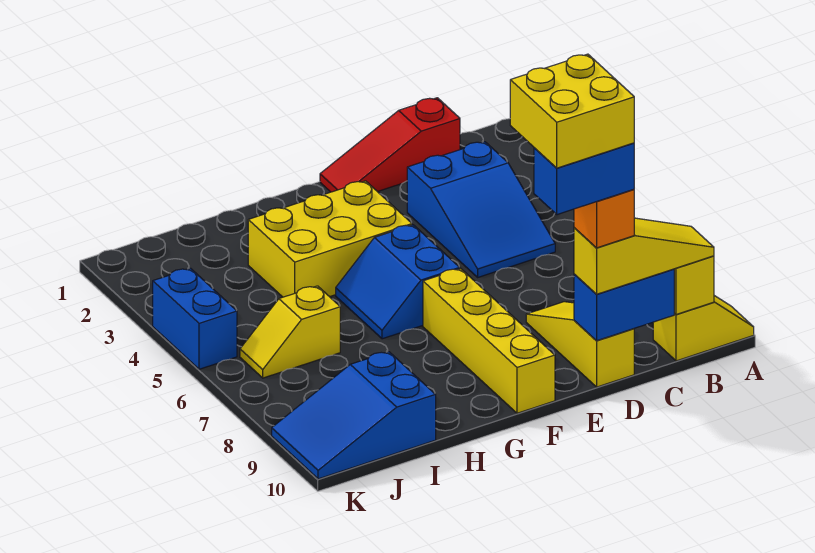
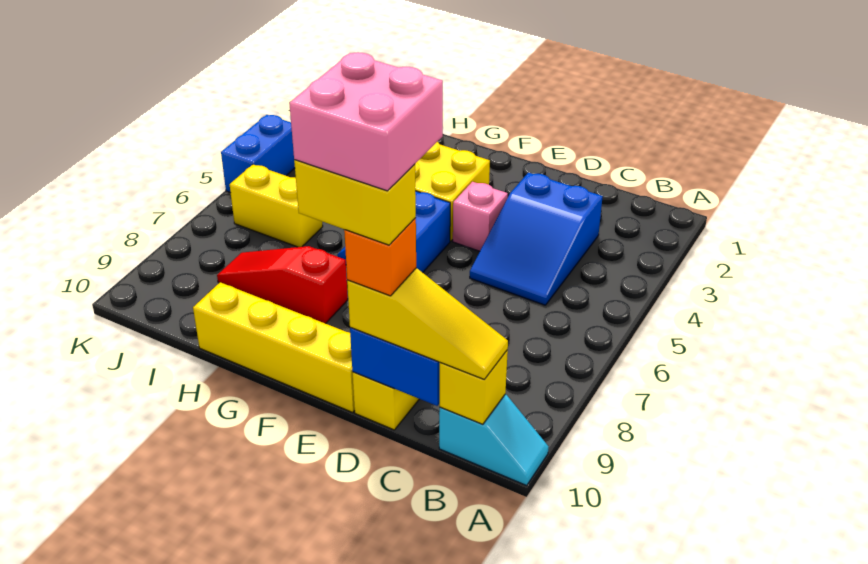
yellow 1x2 slope [653,296,754,361] -> cyan 1x2 slope [439,394,549,485]
red 1x3 slope [320,98,460,192] -> red 1x3 slope moved to [217,246,348,324]
yellow 2x2 brick [510,54,634,168] -> pink 2x2 brick [289,52,443,191]
blue 1x2 brick [534,143,634,215] -> yellow 1x2 brick [294,160,416,245]
none -> pink 1x1 brick [453,182,508,251]
yellow 1x4 brick [423,269,555,413] -> yellow 1x4 brick turned to [193,282,355,413]
yellow 1x2 slope [240,286,340,378] -> yellow 1x2 brick [230,165,323,247]
blue 2x3 slope [272,352,436,479] -> none

